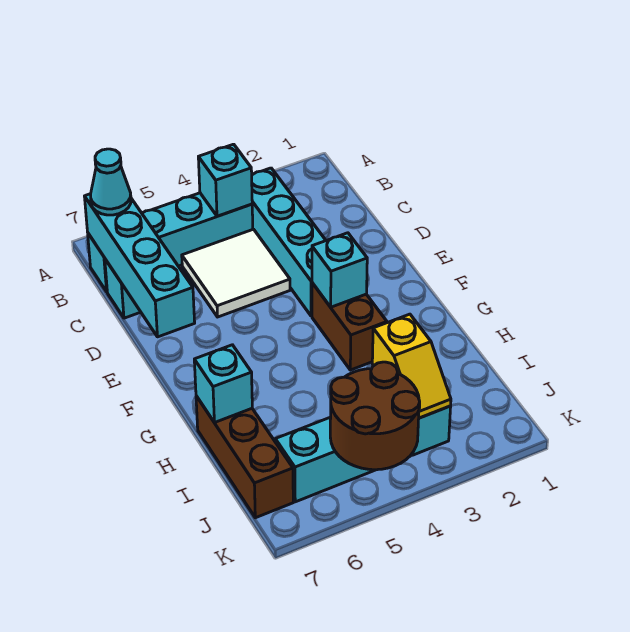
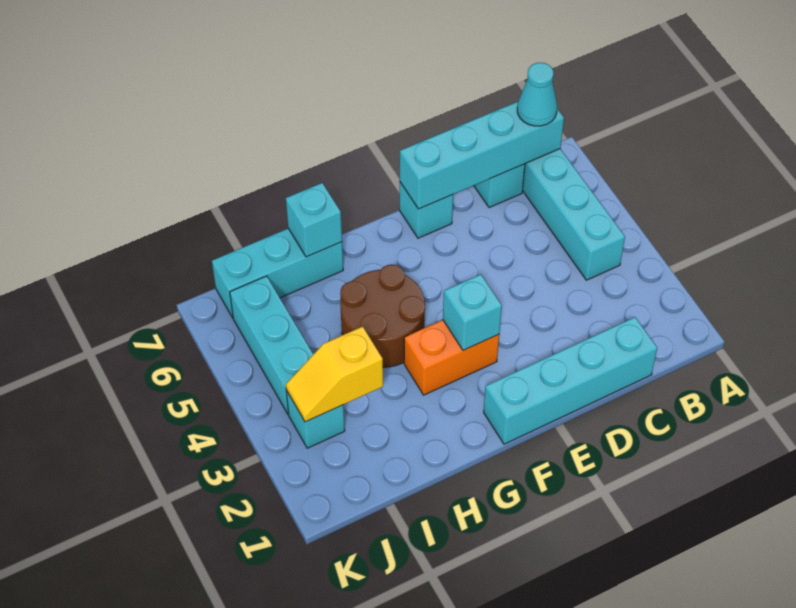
cyan 1x4 brick [252,168,326,316] -> cyan 1x4 brick moved to [484,317,657,444]
cyan 1x1 brick [198,144,252,216] -> cyan 1x1 brick moved to [400,182,453,238]
white 2x2 tile [182,229,290,317] -> none
brown 1x2 brick [312,283,387,370] -> orange 1x2 brick [404,320,499,395]
brown 1x3 brick [196,396,293,518] -> cyan 1x3 brick [212,228,343,318]
brown 2x2 round brick [330,362,420,470] -> brown 2x2 round brick moved to [340,265,425,367]

